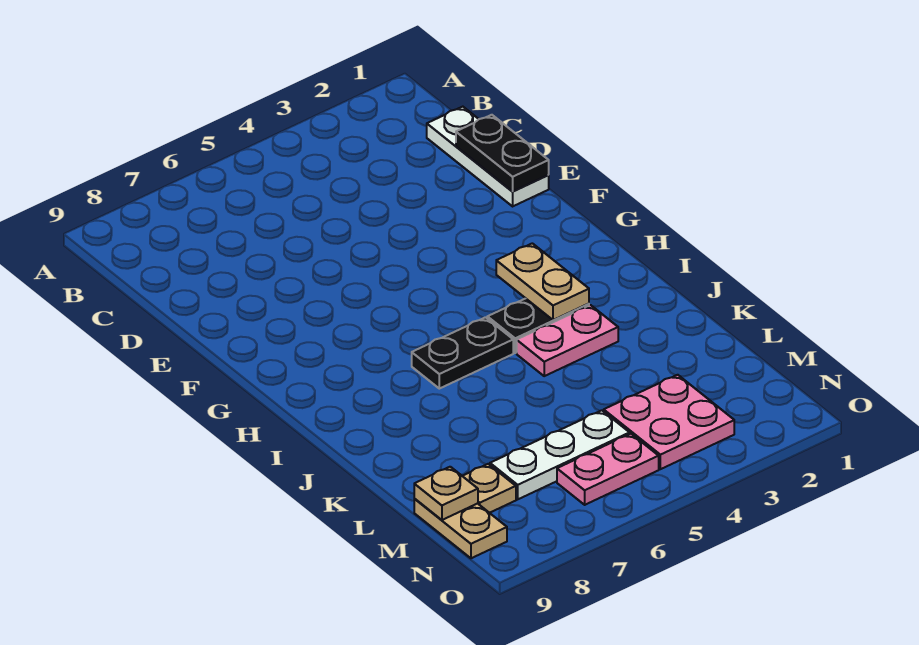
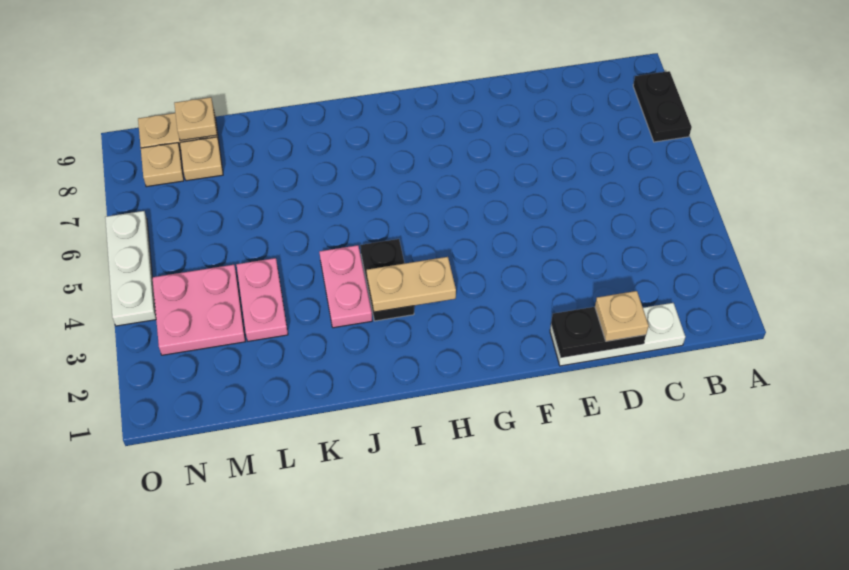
none -> tan 1x1 plate [595,291,649,341]
black 1x2 plate [412,317,513,389] -> black 1x2 plate moved to [633,71,692,142]
white 1x3 plate [490,410,630,499] -> white 1x3 plate moved to [105,211,156,326]
pink 1x2 plate [557,434,659,505] -> pink 1x2 plate moved to [236,258,288,341]
none -> tan 1x1 plate [141,143,184,187]

